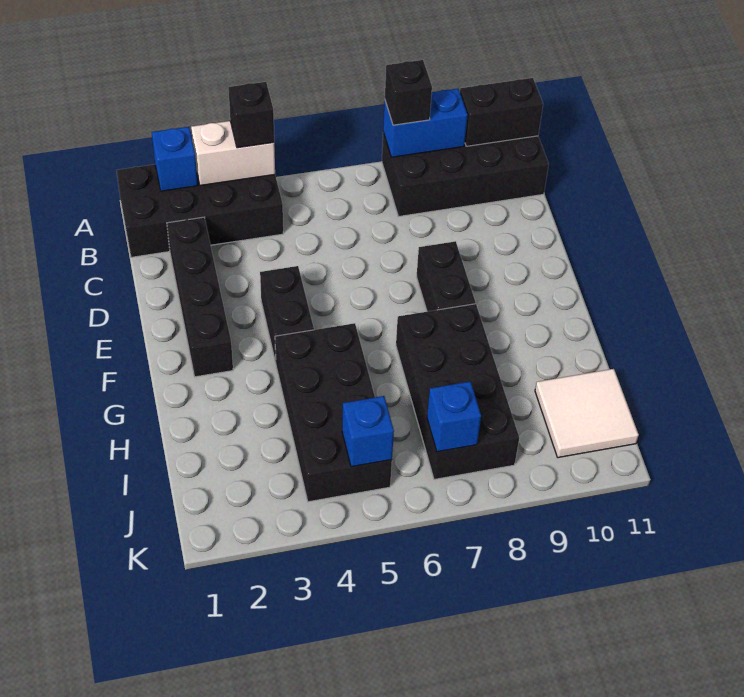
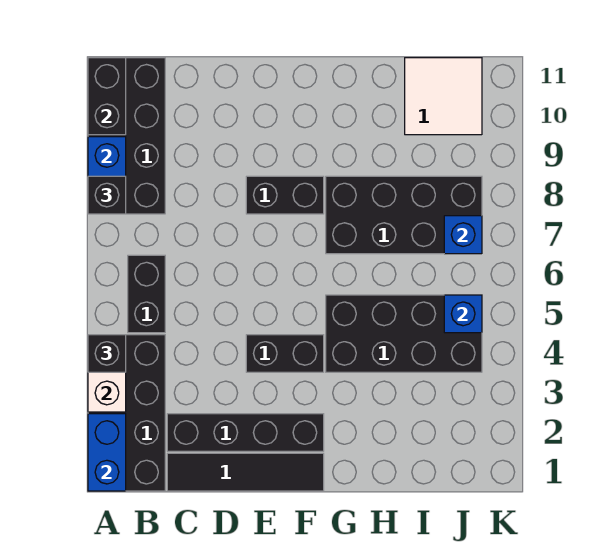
blue 1x1 brick [152,127,198,191] -> blue 1x2 brick [88,414,126,491]
none -> black 1x2 brick [128,255,165,333]
none -> black 1x4 tile [167,453,324,491]

